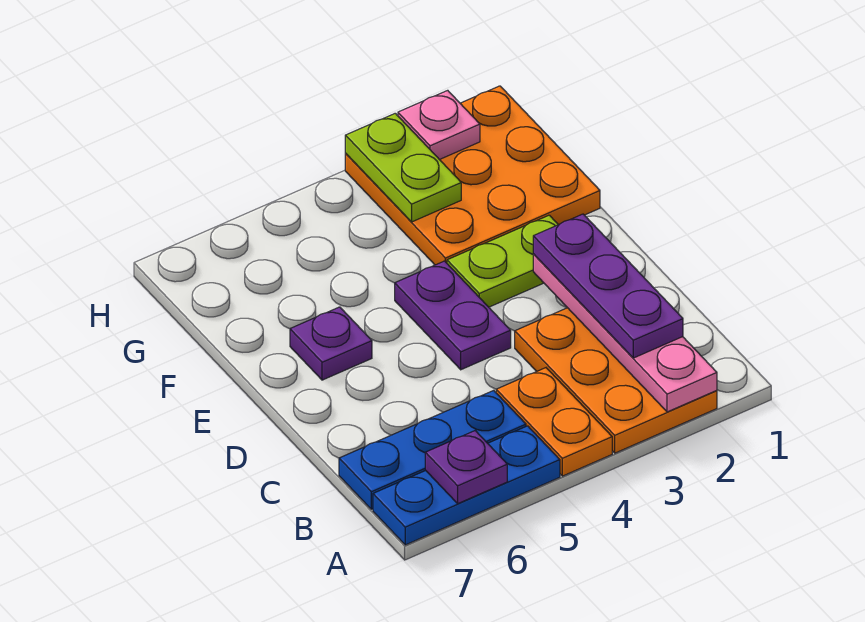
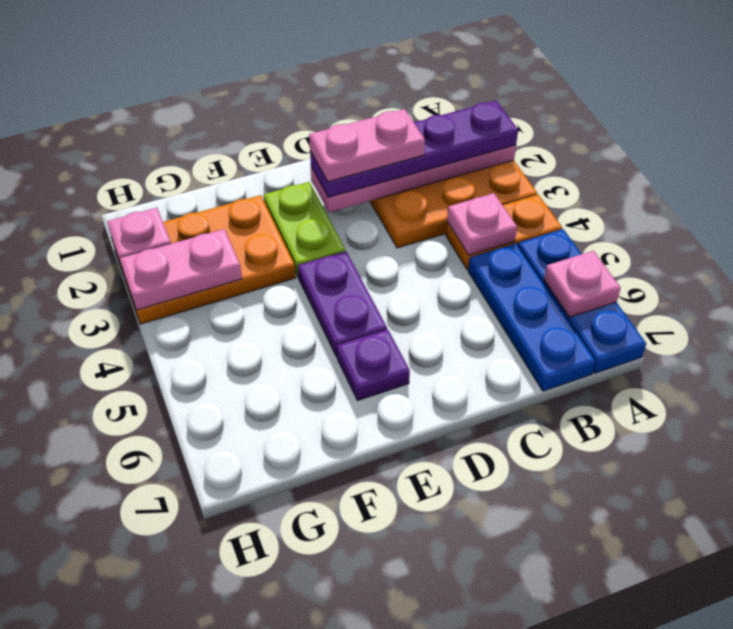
purple 1x1 plate [425,431,507,503] -> pink 1x1 plate [544,251,621,317]
purple 1x3 plate [533,214,683,358] -> purple 1x4 plate [310,101,518,197]
none -> pink 1x1 plate [447,193,517,255]
none -> pink 1x2 plate [309,109,425,182]
purple 1x2 plate [395,261,511,370] -> purple 1x2 plate turned to [298,251,387,357]
orange 3x3 plate [345,86,600,265] -> orange 2x3 plate [112,195,295,324]
lime 1x2 plate [345,113,461,222] -> pink 1x2 plate [120,229,242,310]

